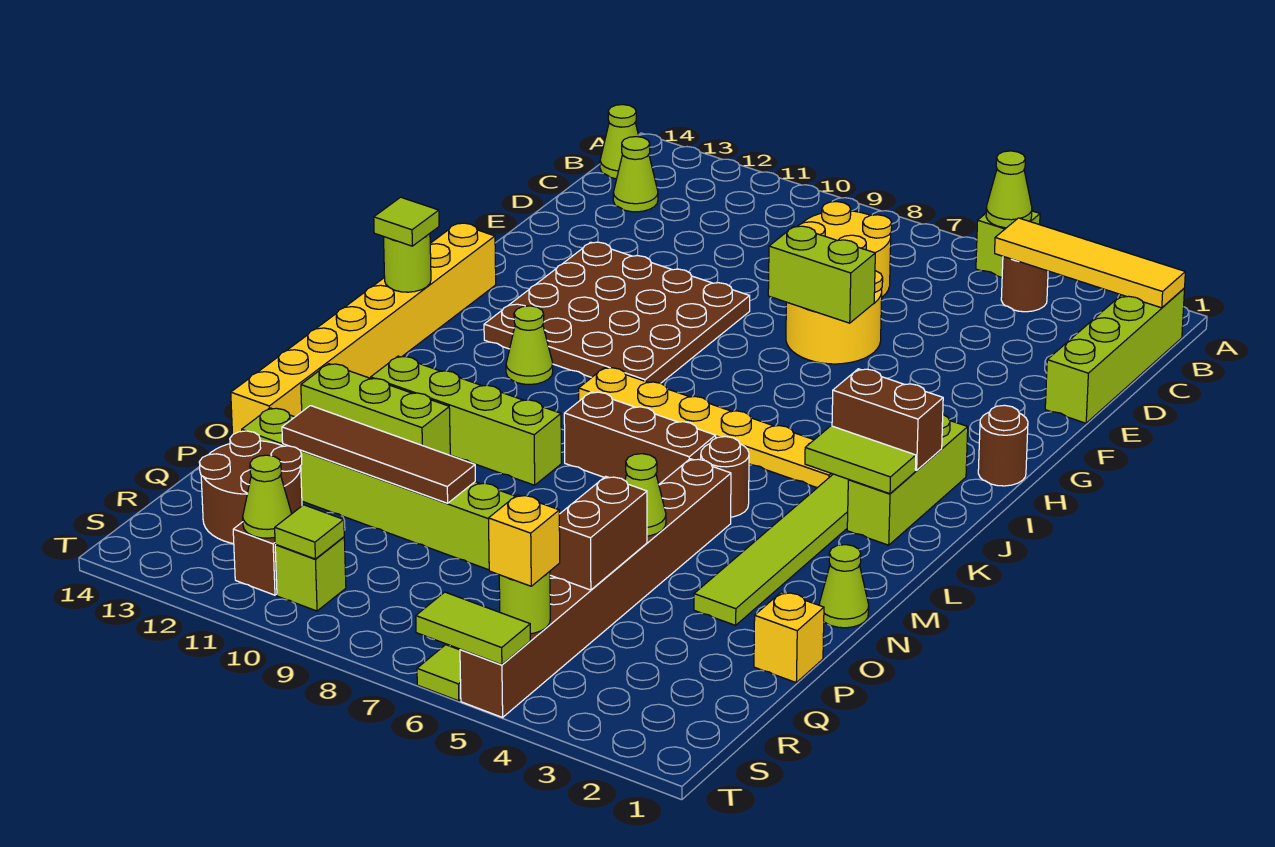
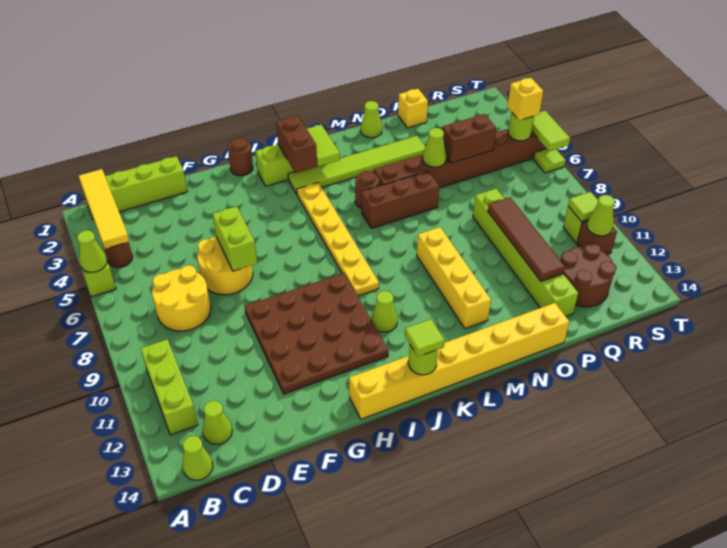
brown 1x3 brick [564,392,716,484] -> brown 1x3 brick turned to [362,171,439,228]
lime 1x4 brick [371,356,561,485] -> yellow 1x4 brick [417,227,491,329]
lime 1x3 brick [301,364,450,455] -> lime 1x3 brick moved to [141,339,198,435]

